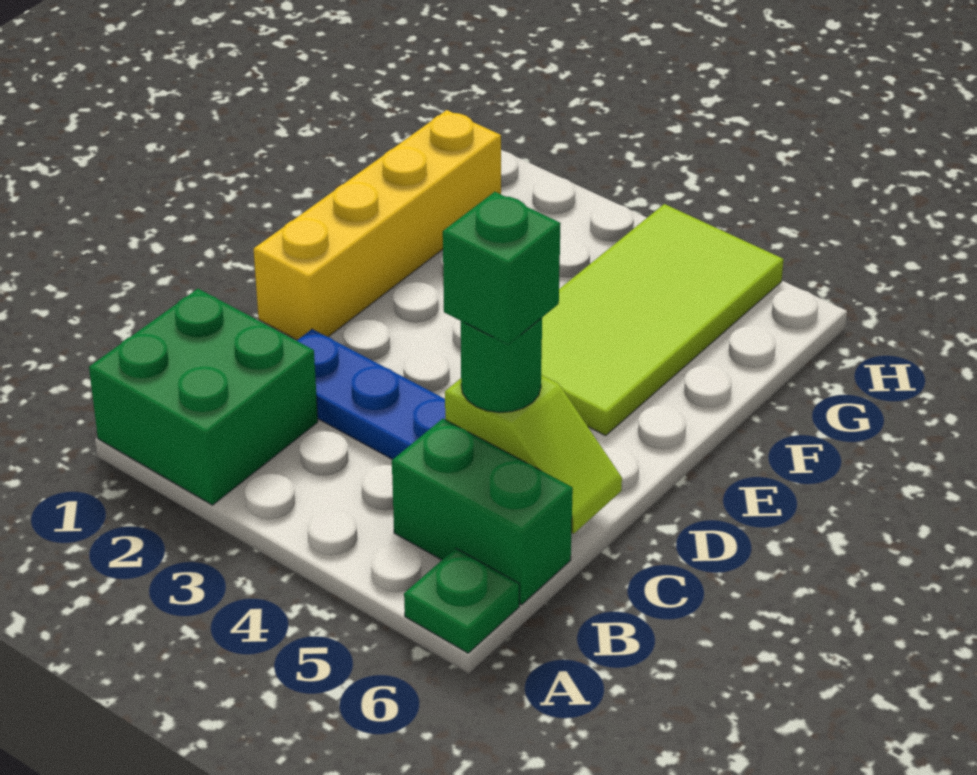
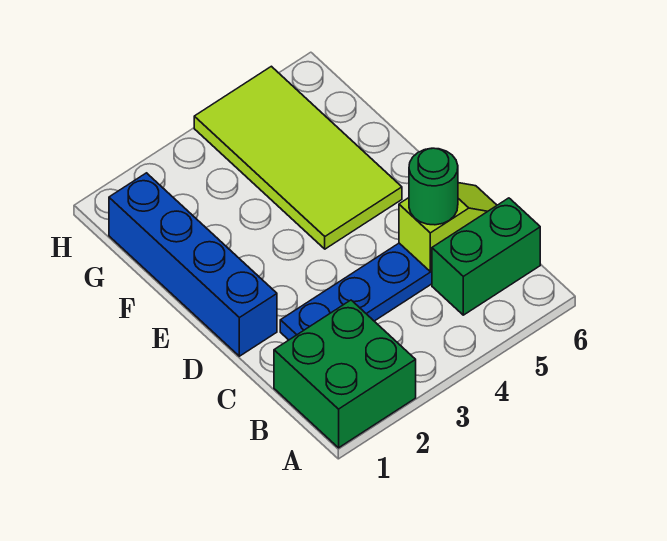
green 1x1 plate [404,548,519,653] -> none
green 1x1 brick [443,192,561,345] -> none
yellow 1x4 brick [254,110,501,340] -> blue 1x4 brick [109,173,277,356]

